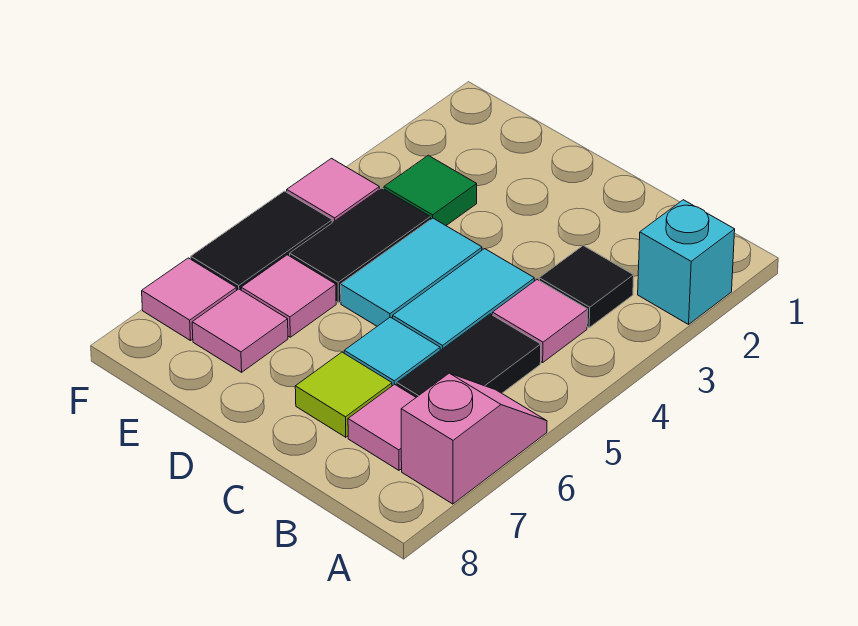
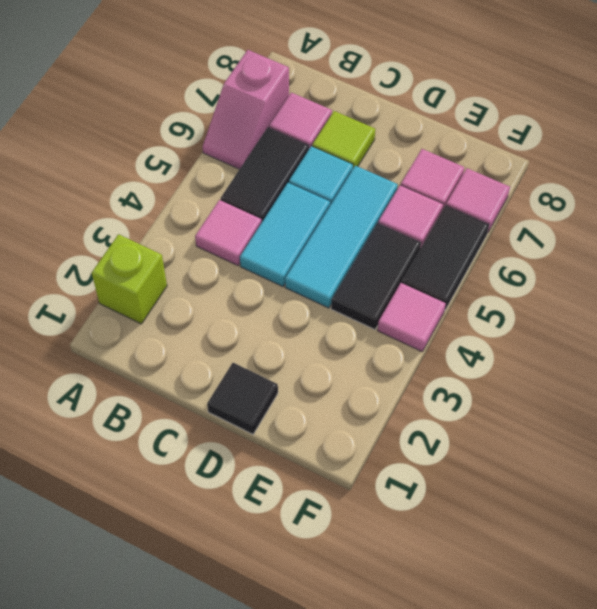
cyan 1x1 brick [638,200,735,324] -> lime 1x1 brick [92,234,167,324]
black 1x1 tile [539,245,634,328] -> black 1x1 tile moved to [207,363,278,434]
cyan 1x2 tile [341,218,482,326] -> cyan 1x3 tile [285,166,398,308]
green 1x1 tile [384,155,477,225] -> none

